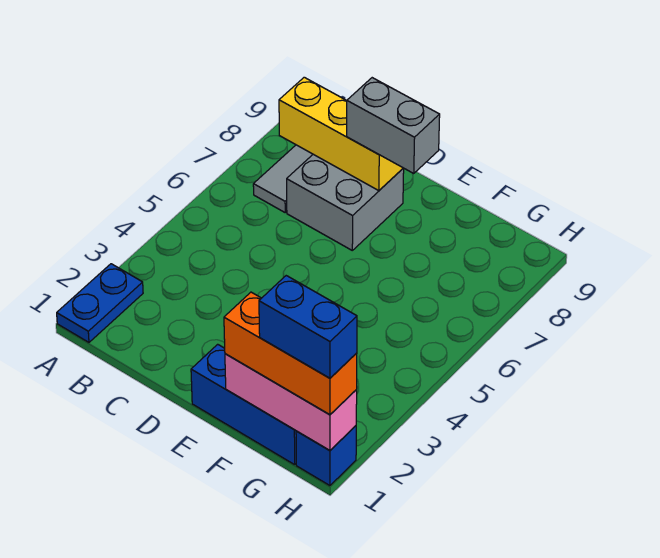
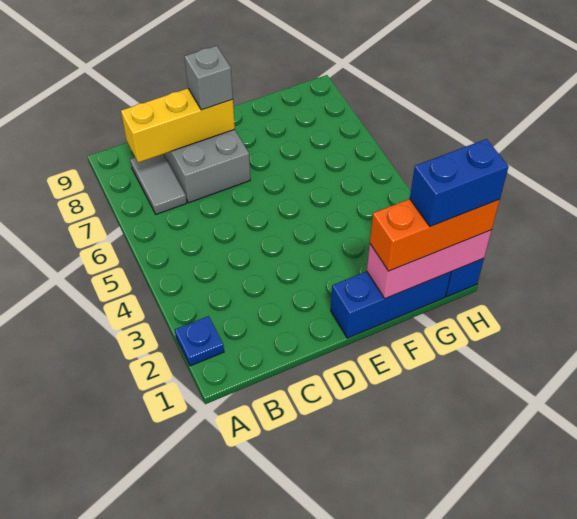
blue 1x2 plate [57,264,143,342] -> blue 1x1 plate [175,316,224,366]
grey 1x2 brick [347,78,440,173] -> grey 1x1 brick [185,46,233,110]

